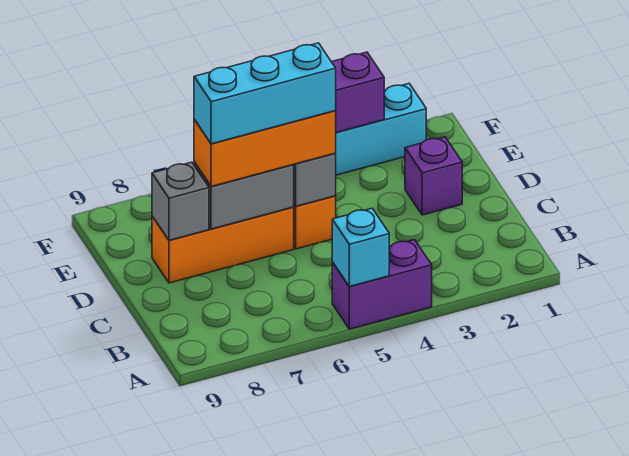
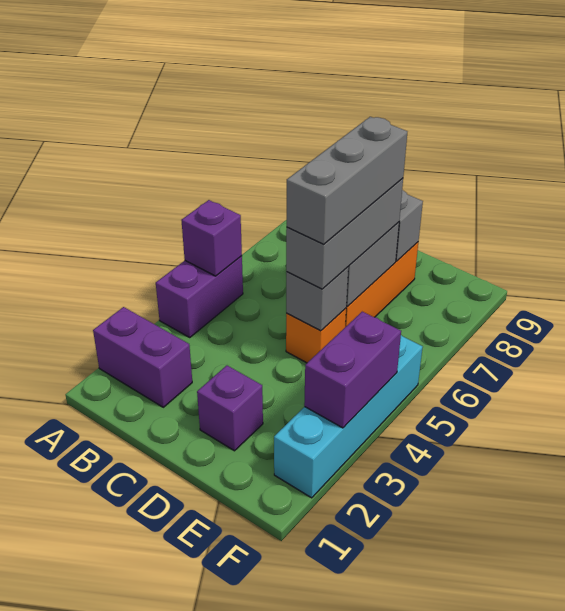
none -> purple 1x2 brick [93,307,192,407]
cyan 1x1 brick [332,208,389,286] -> purple 1x1 brick [181,200,242,276]
orange 1x3 brick [194,111,336,186] -> grey 1x3 brick [286,178,403,289]
cyan 1x3 brick [194,43,336,144] -> grey 1x3 brick [287,117,407,244]

